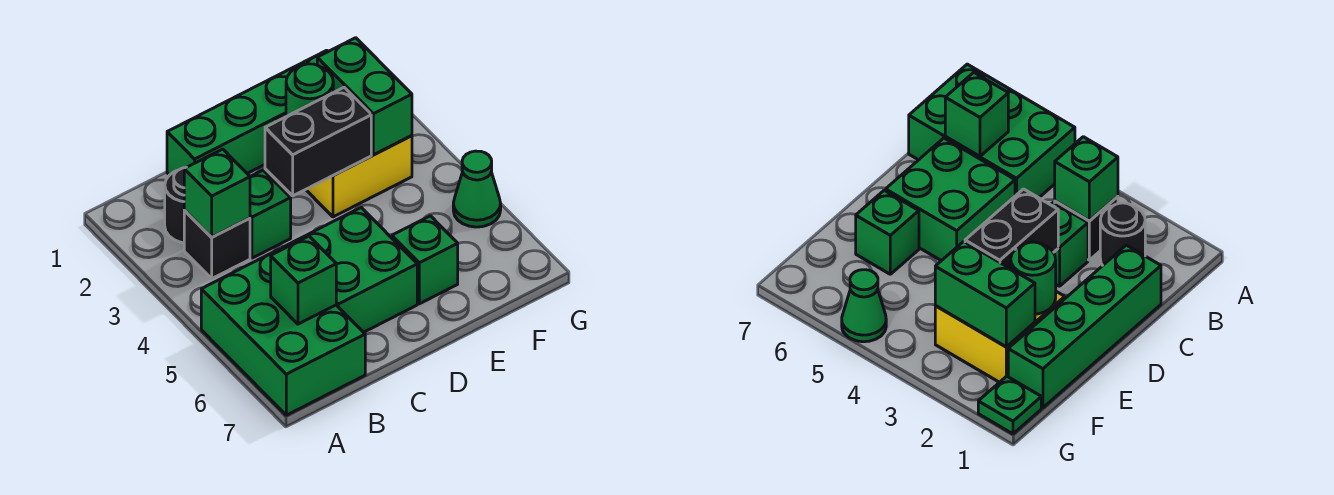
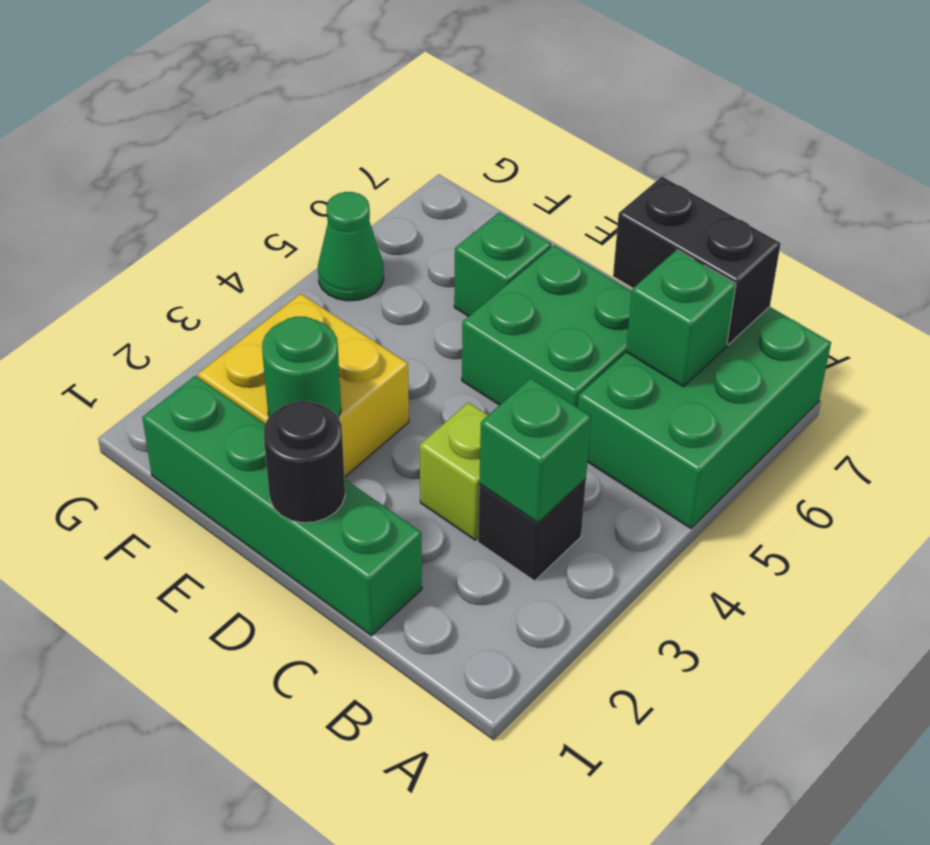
black 1x1 round brick [165,168,185,243] -> black 1x1 round brick moved to [264,401,345,523]
green 1x1 brick [250,170,291,258] -> lime 1x1 brick [420,403,488,540]
black 1x2 brick [265,88,371,196] -> black 1x2 brick moved to [613,177,781,345]
green 1x2 brick [317,38,412,155] -> none
green 1x1 plate [978,376,1041,434] -> none

